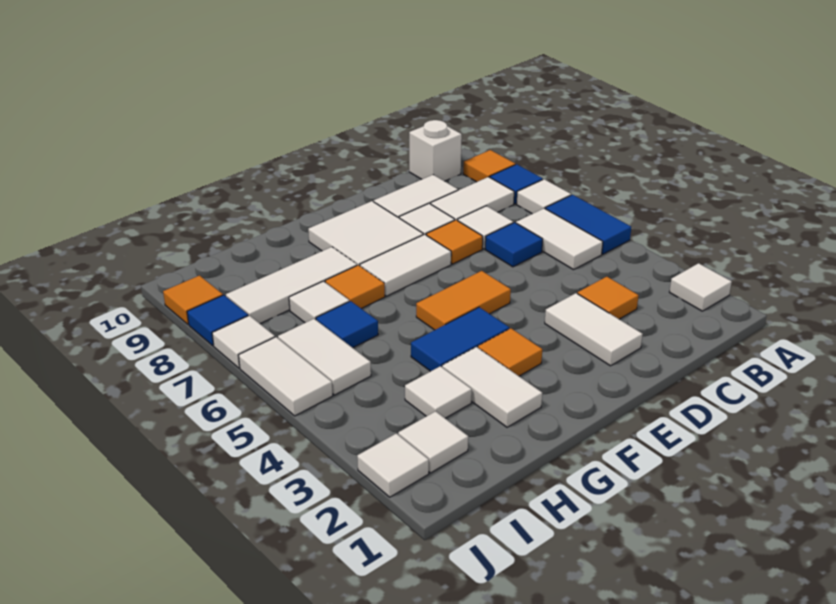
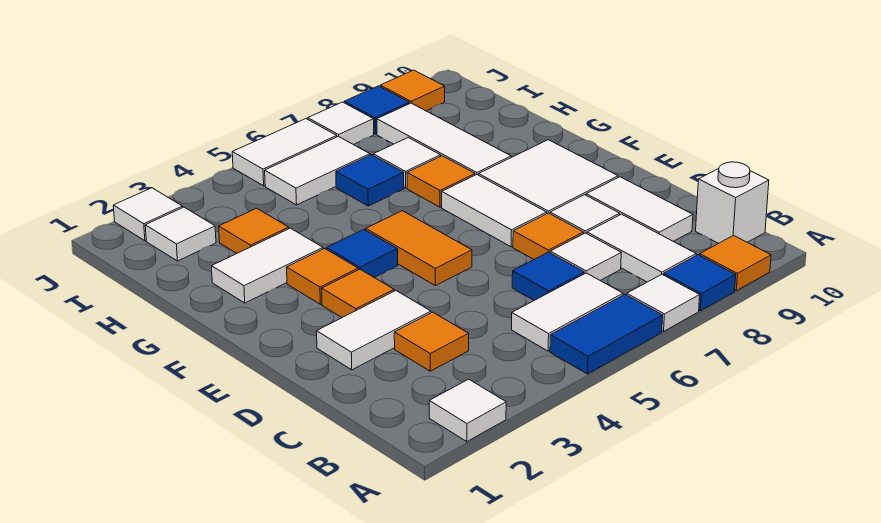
none -> orange 1x1 tile [322,269,394,317]
blue 1x2 tile [411,307,509,371] -> blue 1x1 tile [327,230,398,278]
white 1x1 tile [405,366,472,418] -> orange 1x1 tile [219,208,289,254]

